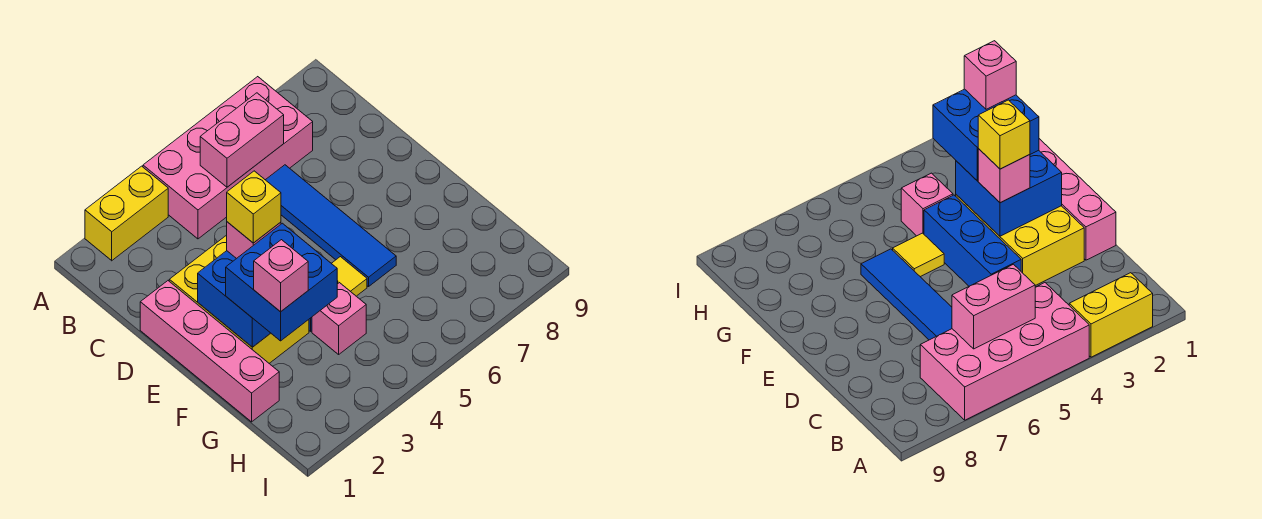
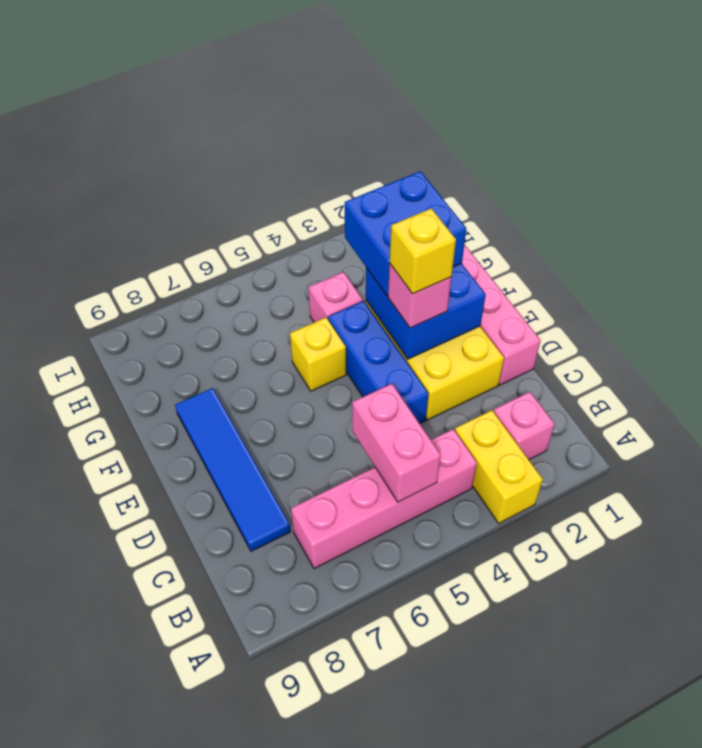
yellow 1x2 brick [85,166,168,261] -> yellow 1x2 brick turned to [455,410,543,523]
pink 2x4 brick [143,77,313,239] -> pink 1x4 brick [291,429,477,569]
pink 1x2 brick [200,93,284,187] -> pink 1x2 brick turned to [352,384,441,502]
blue 1x4 tile [266,165,396,287] -> blue 1x4 tile moved to [175,388,291,551]
yellow 1x1 tile [331,257,367,296] -> yellow 1x1 brick [290,317,346,391]
pink 1x1 brick [254,240,308,312] -> pink 1x1 brick moved to [494,392,555,459]

